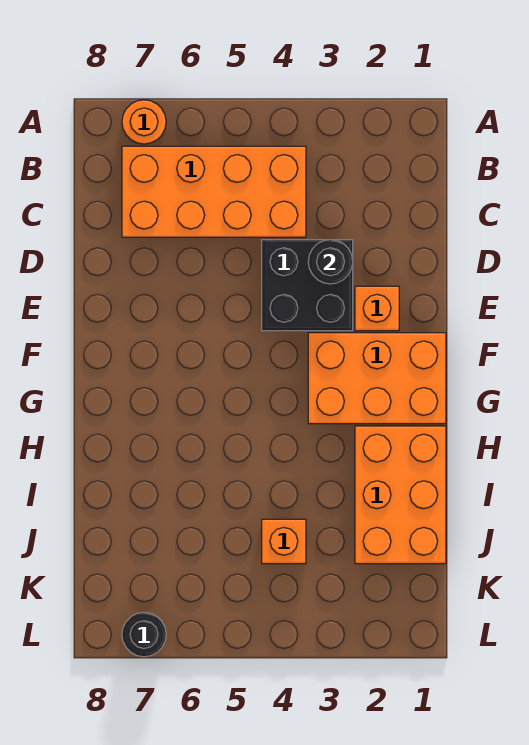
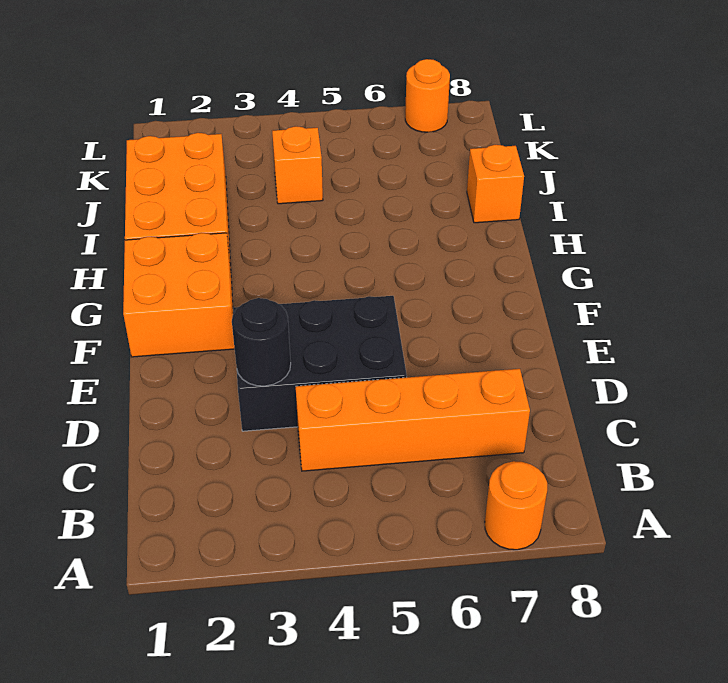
orange 2x4 brick [122,146,306,237] -> orange 1x4 brick [296,369,530,471]
black 2x2 brick [262,240,353,331] -> black 2x3 brick [233,296,407,431]
orange 1x1 brick [355,286,399,331] -> orange 1x1 brick moved to [467,145,524,223]
orange 2x3 brick [308,333,446,424] -> orange 2x2 brick [123,233,235,357]
black 1x1 round brick [122,613,166,657] -> orange 1x1 round brick [405,59,450,132]

